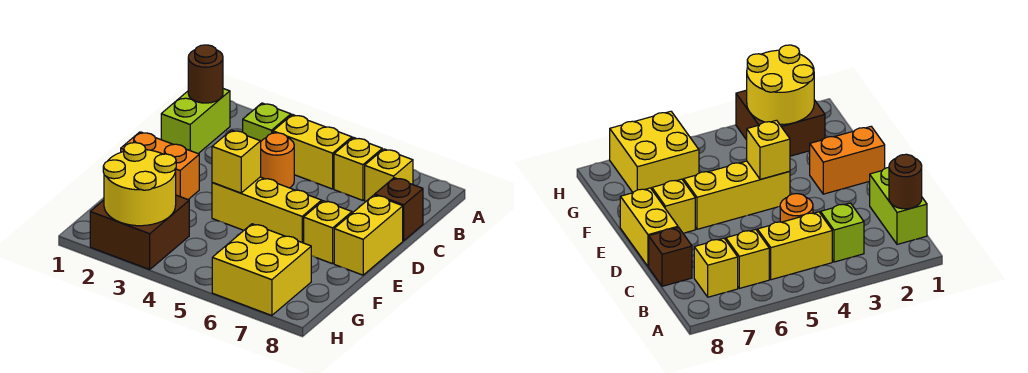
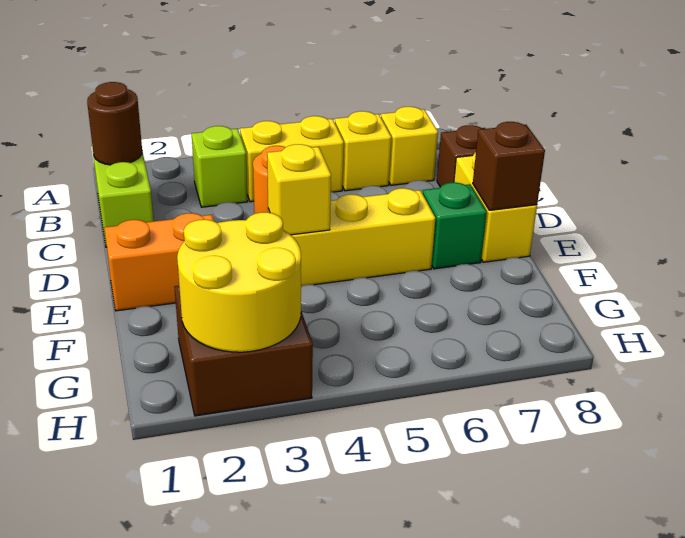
yellow 1x1 brick [304,201,352,264] -> green 1x1 brick [423,182,487,269]
none -> brown 1x1 brick [473,122,545,210]
yellow 2x2 brick [212,224,311,316] -> none

